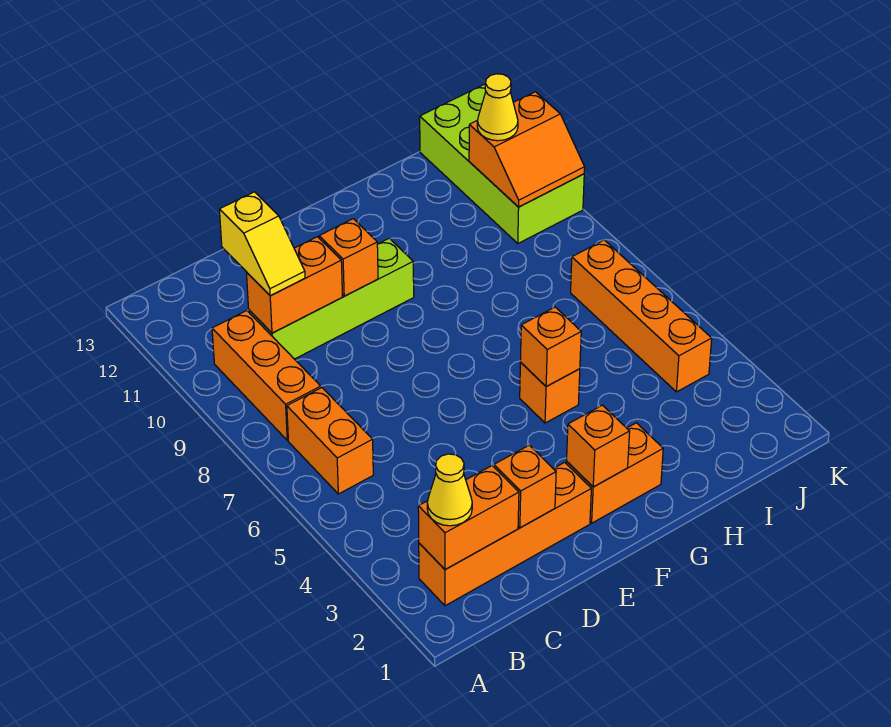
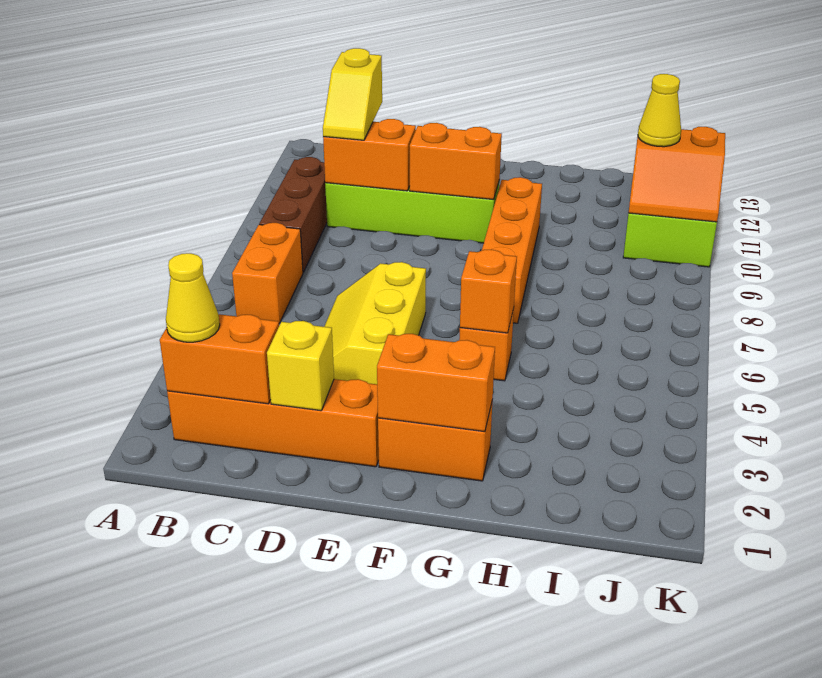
orange 1x3 brick [212,311,321,440] -> brown 1x3 brick [259,157,327,272]
orange 1x1 brick [494,445,556,528] -> yellow 1x1 brick [267,321,334,411]
none -> yellow 2x3 slope [324,262,426,384]
orange 1x1 brick [319,219,378,296] -> orange 1x2 brick [410,123,502,200]
orange 1x1 brick [567,405,630,487] -> orange 1x2 brick [377,334,495,432]
orange 1x4 brick [571,240,712,392] -> orange 1x4 brick moved to [482,177,542,323]

